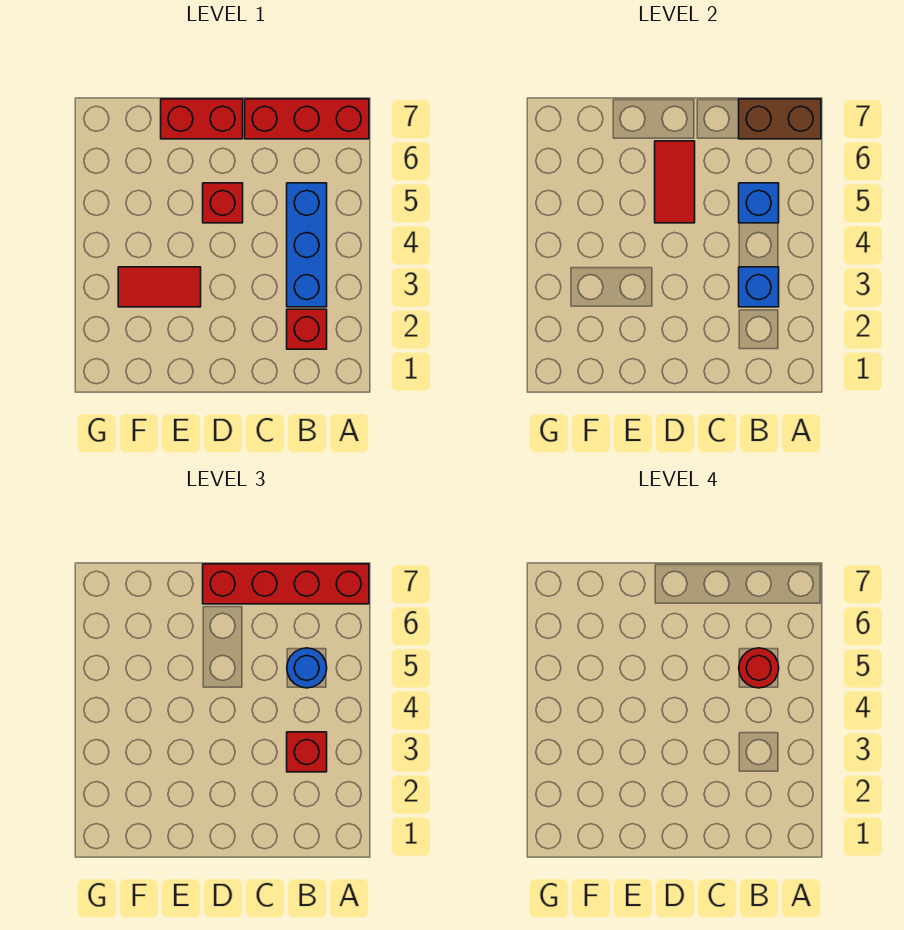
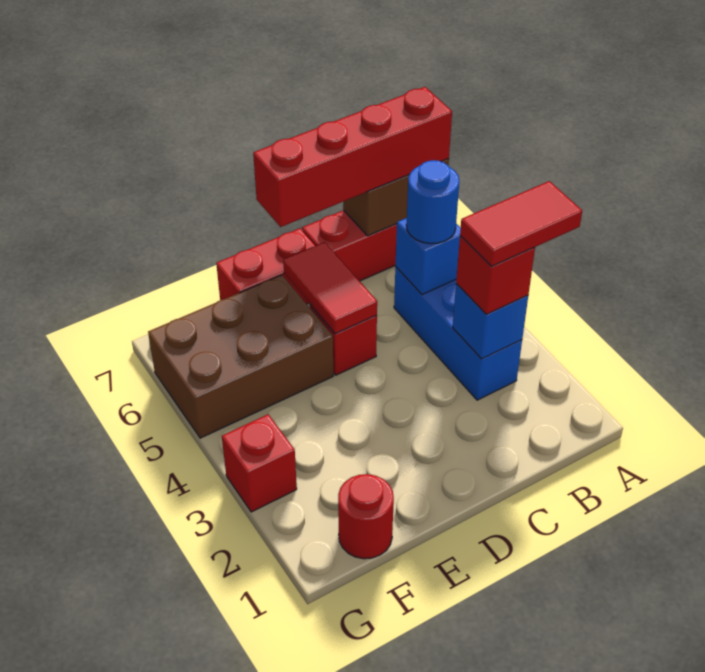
red 1x1 brick [287,309,327,349] -> red 1x1 brick moved to [222,414,297,512]
red 1x1 round brick [739,648,779,688] -> red 1x1 round brick moved to [338,474,394,559]
red 1x2 tile [118,267,201,307] -> red 1x2 tile moved to [460,181,582,266]
none -> brown 2x3 brick [148,275,333,438]

